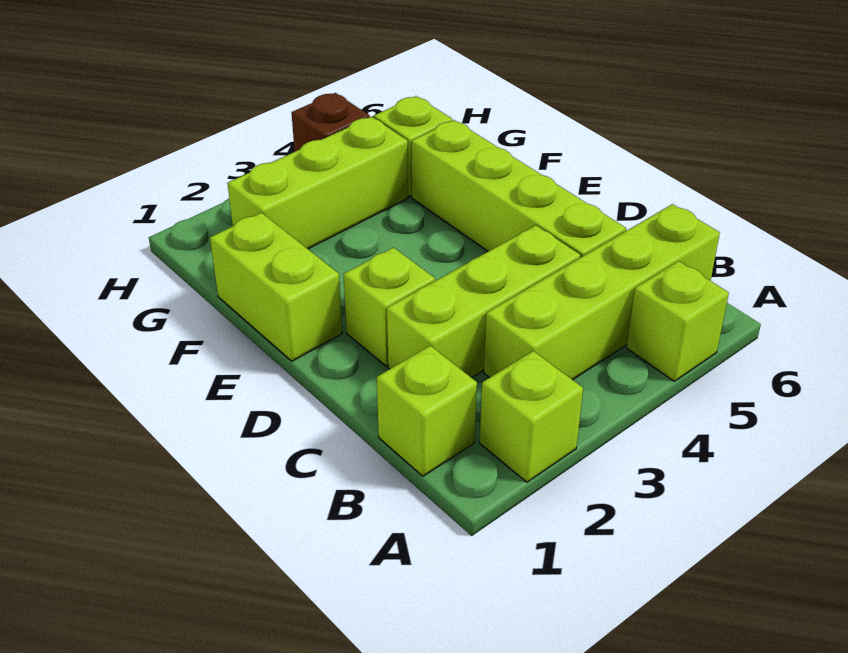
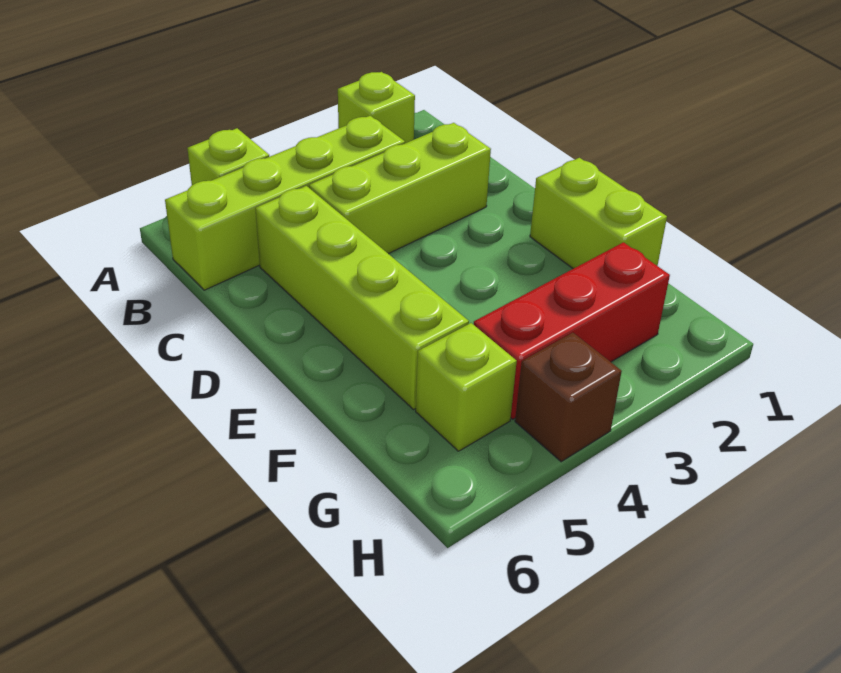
lime 1x1 brick [377,346,477,476] -> none
lime 1x1 brick [343,248,435,366] -> none
lime 1x3 brick [227,117,408,249] -> red 1x3 brick [474,242,670,419]

